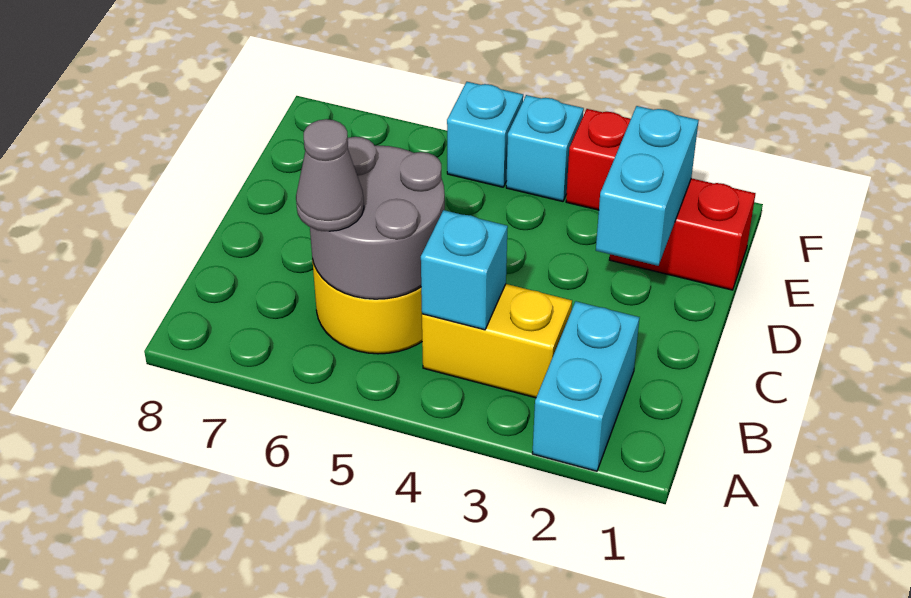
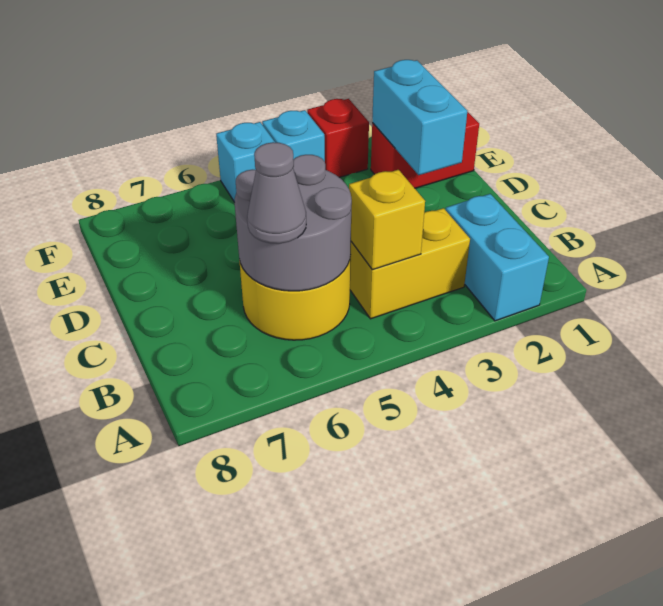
cyan 1x1 brick [421,210,508,330] -> yellow 1x1 brick [349,170,425,270]

